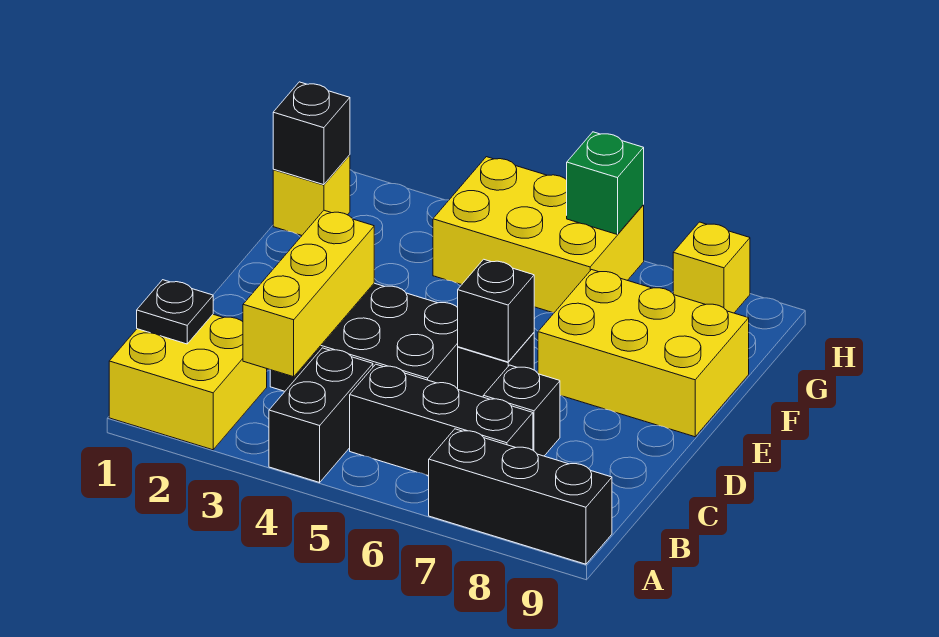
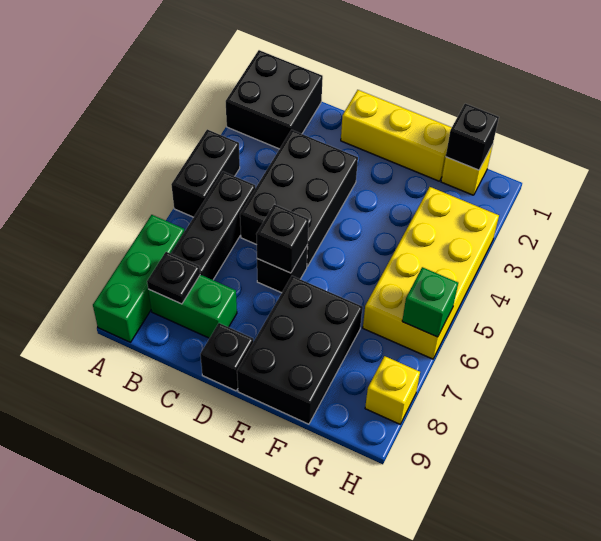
yellow 2x2 brick [109,314,267,450] -> black 2x2 brick [226,50,323,149]
black 1x2 brick [269,348,373,482] -> black 1x2 brick turned to [171,129,240,217]
black 1x3 brick [429,429,612,564] -> green 1x3 brick [93,215,185,342]
black 1x1 plate [137,280,213,344] -> black 1x1 plate moved to [147,252,200,304]
yellow 1x3 brick [243,210,374,377] -> yellow 1x3 brick moved to [341,90,452,181]
none -> green 1x2 brick [148,275,237,338]
black 1x1 brick [483,365,560,456] -> black 1x1 brick moved to [200,323,253,391]
yellow 2x3 brick [538,270,749,437] -> black 2x3 brick [237,276,363,424]
yellow 2x3 brick [433,157,644,313] -> yellow 2x4 brick [363,187,499,359]

